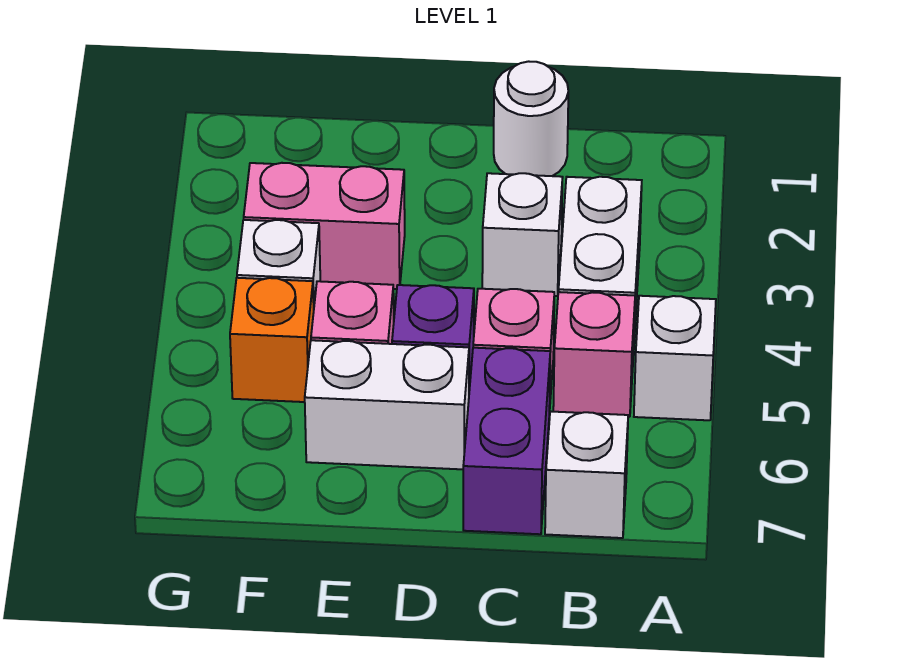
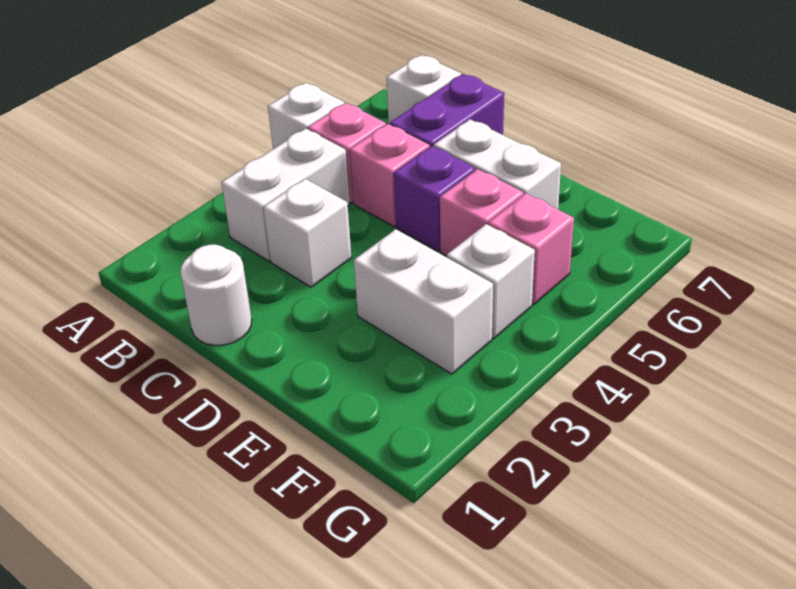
pink 1x2 brick [244,163,405,289] -> white 1x2 brick [354,229,493,374]
orange 1x1 brick [230,278,314,402] -> pink 1x1 brick [488,193,574,304]

